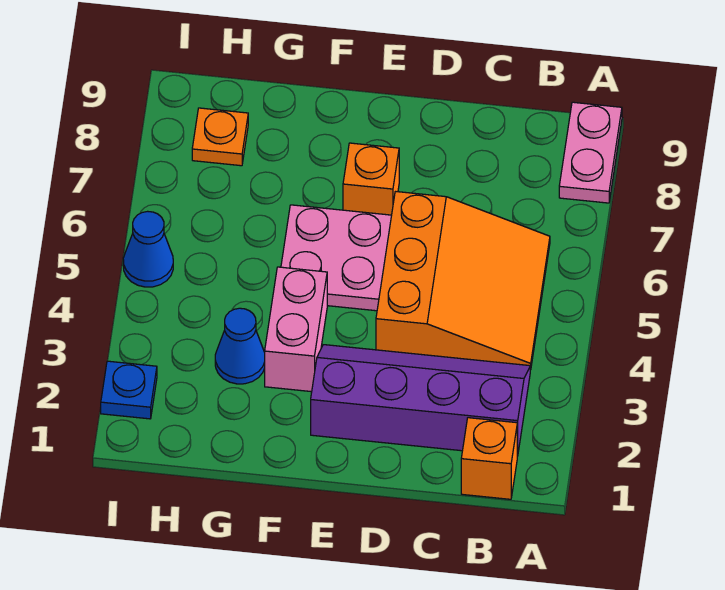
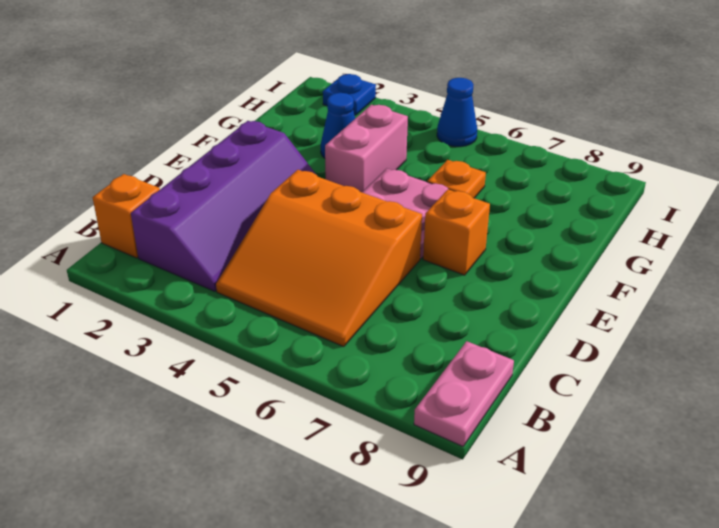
pink 1x2 plate [559,102,622,203] -> pink 1x2 plate turned to [414,341,514,446]
pink 1x2 brick [265,267,327,392] -> pink 1x2 brick turned to [325,105,408,192]
orange 1x1 plate [192,108,248,166] -> orange 1x1 plate moved to [427,160,486,198]

